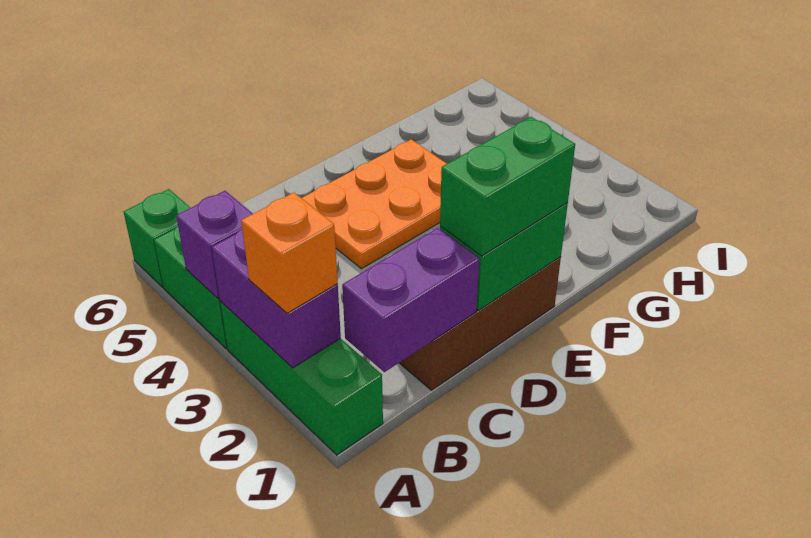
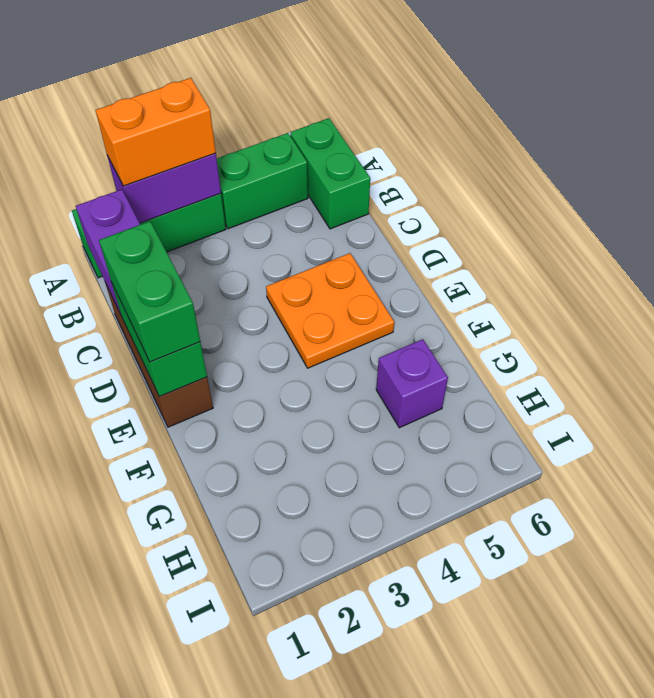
orange 1x1 brick [241,193,338,313] -> orange 1x2 brick [95,78,216,186]
purple 1x1 brick [176,191,253,299] -> purple 1x1 brick moved to [376,339,448,428]
green 1x1 brick [124,189,190,287] -> green 1x2 brick [290,118,370,229]
orange 2x3 plate [302,139,447,269] -> orange 2x2 plate [266,253,394,368]

